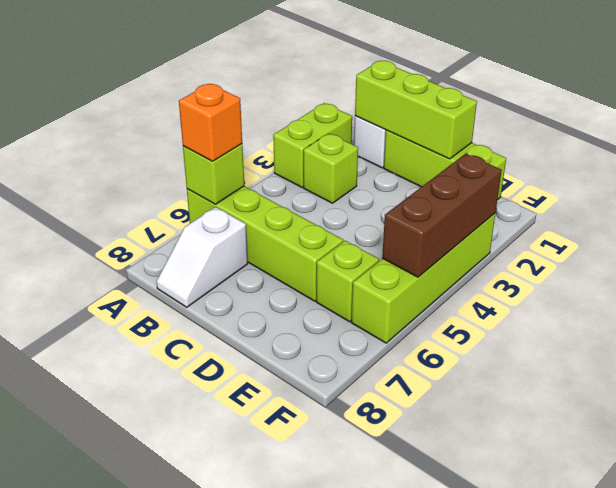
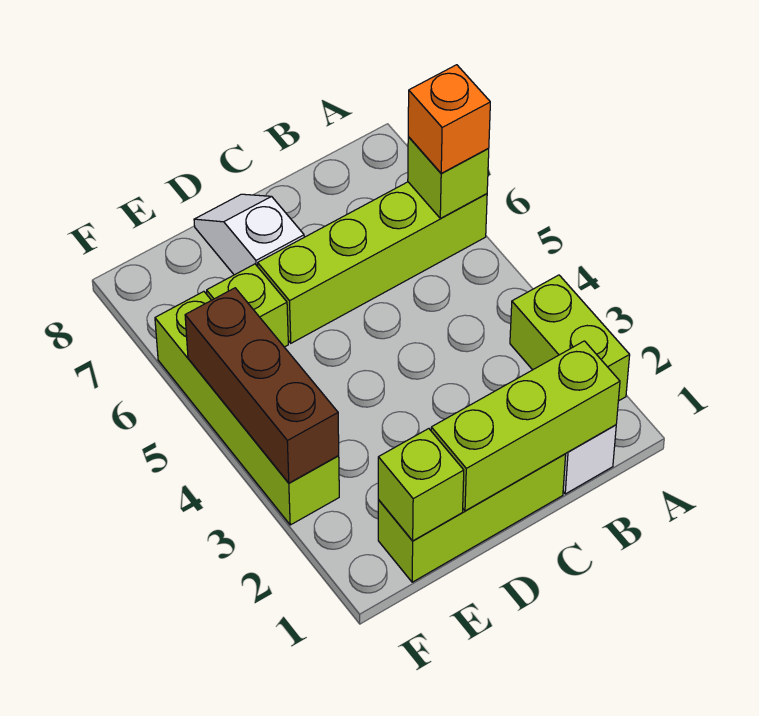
lime 1x1 brick [304,133,358,203] -> lime 1x1 brick moved to [378,429,464,541]
white 1x2 slope [156,207,248,307] -> white 1x2 slope moved to [194,194,304,275]

